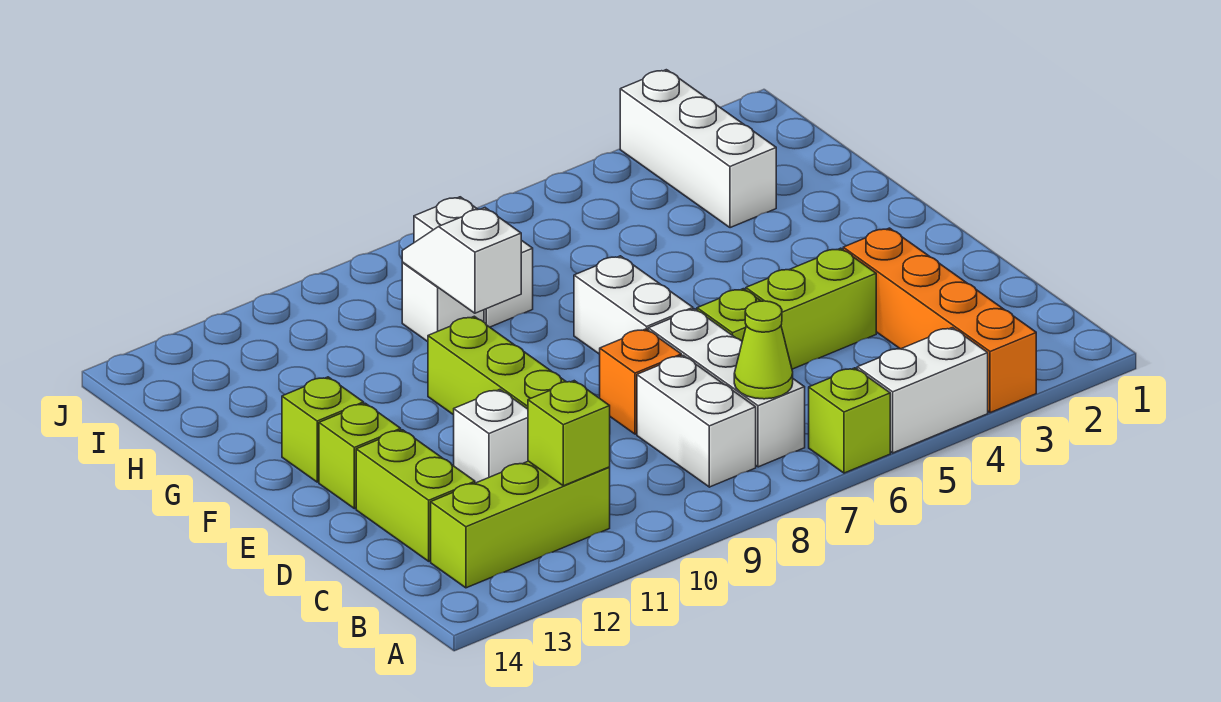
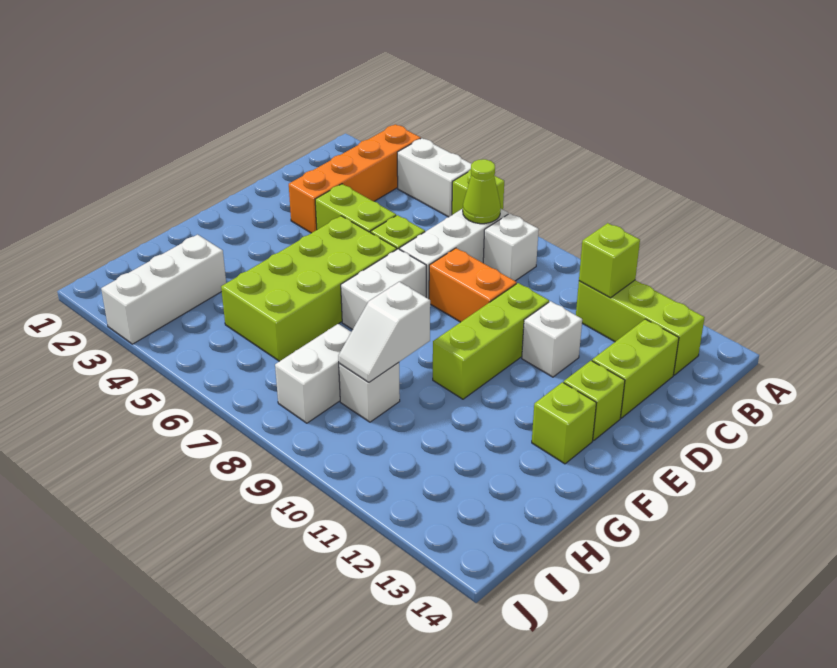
white 1x2 brick [637,355,756,487] -> white 1x1 brick [483,213,539,281]
orange 1x1 brick [600,329,681,434] -> orange 1x2 brick [429,248,517,322]
none -> lime 2x4 brick [221,216,397,361]

